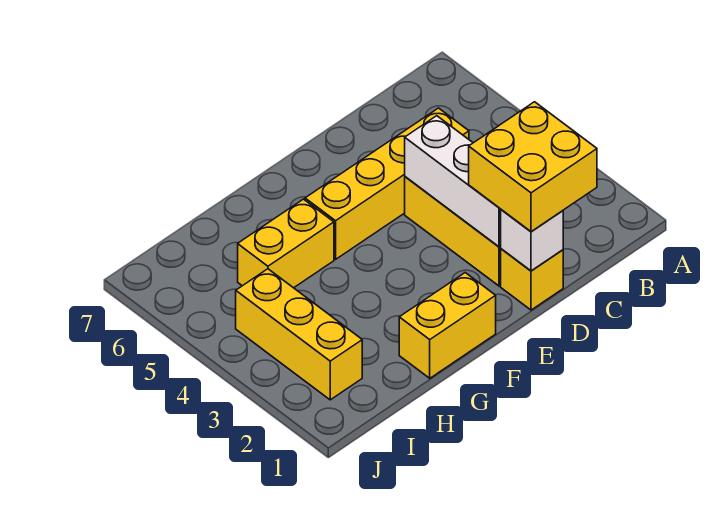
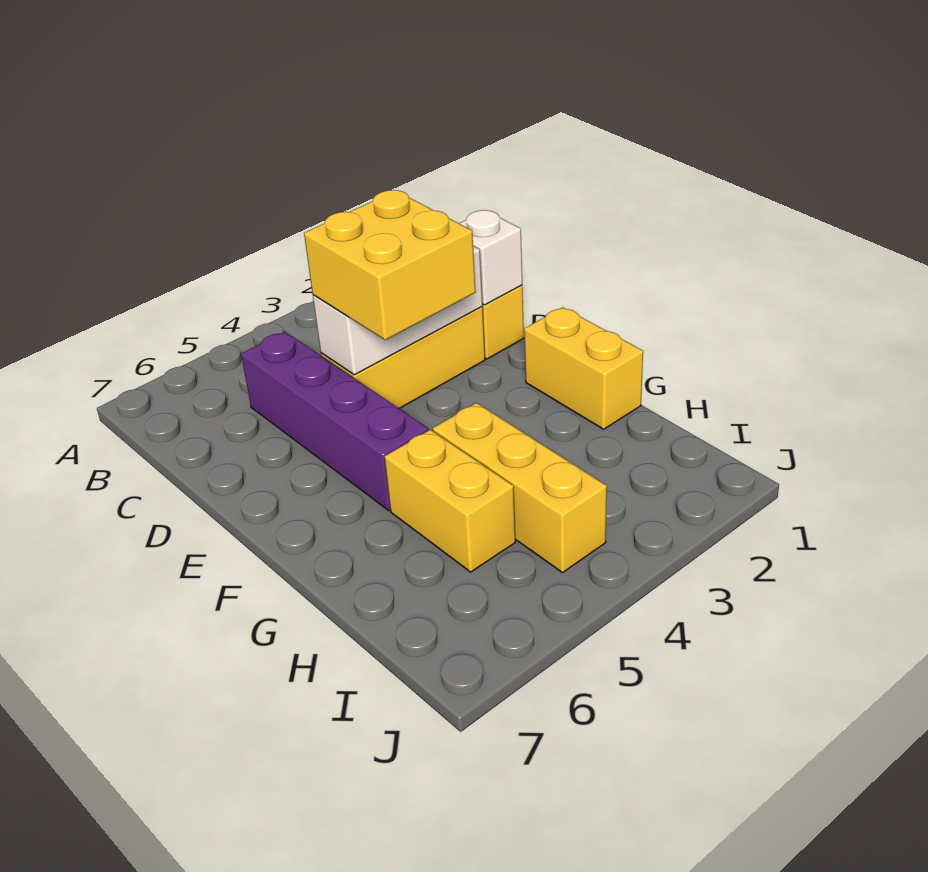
yellow 2x2 brick [469,102,597,232] -> yellow 2x2 brick moved to [304,190,475,340]
yellow 1x4 brick [305,108,469,259] -> purple 1x4 brick [241,332,428,511]
yellow 1x3 brick [236,269,362,400] -> yellow 1x3 brick turned to [433,403,607,573]

